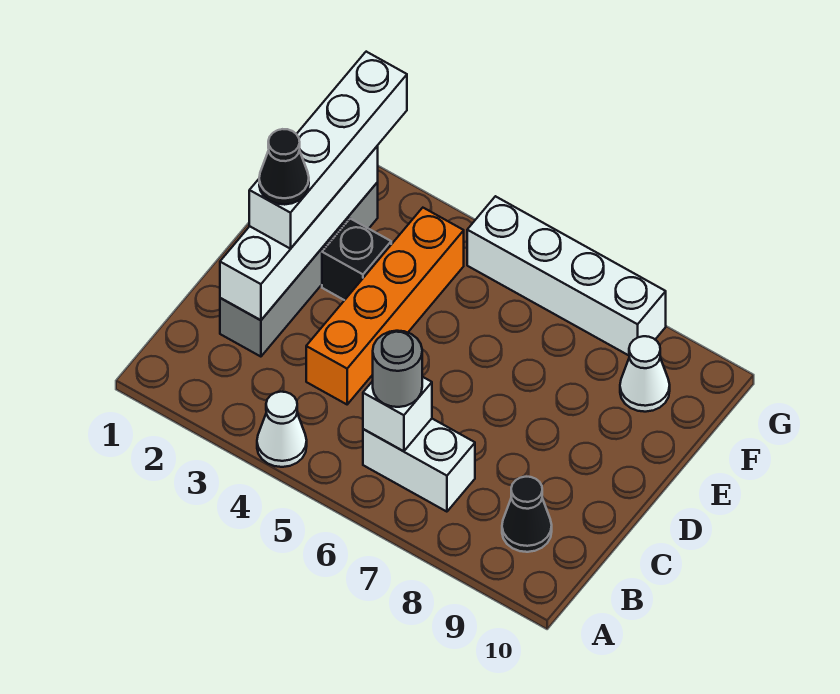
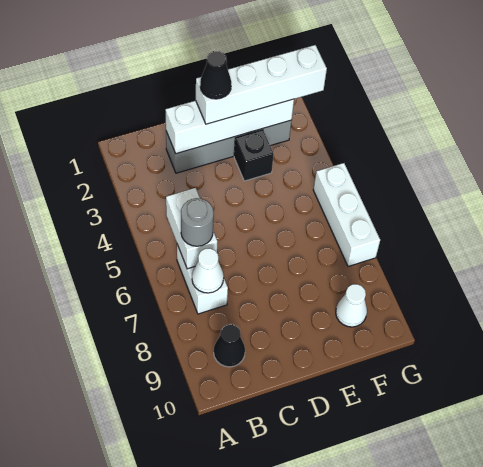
white 1x1 cone [257,392,307,467] -> white 1x1 cone moved to [192,248,224,293]
white 1x1 brick [363,377,432,451] -> white 1x2 brick [166,188,217,269]
orange 1x4 brick [306,208,464,404] -> none
white 1x4 brick [467,196,666,355] -> white 1x3 brick [313,163,380,266]

